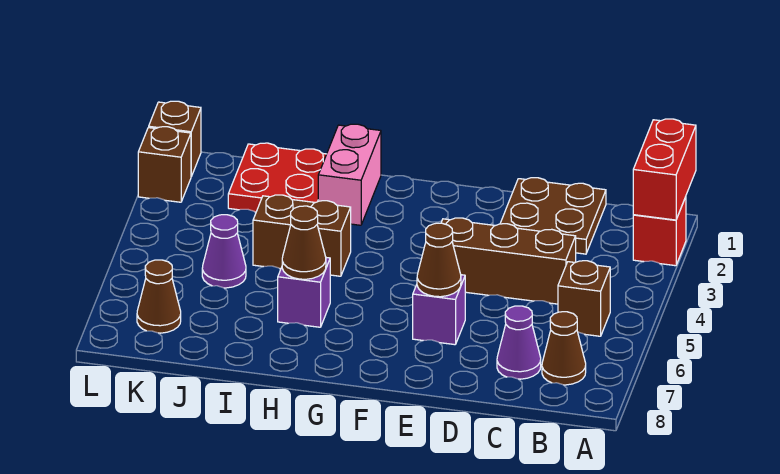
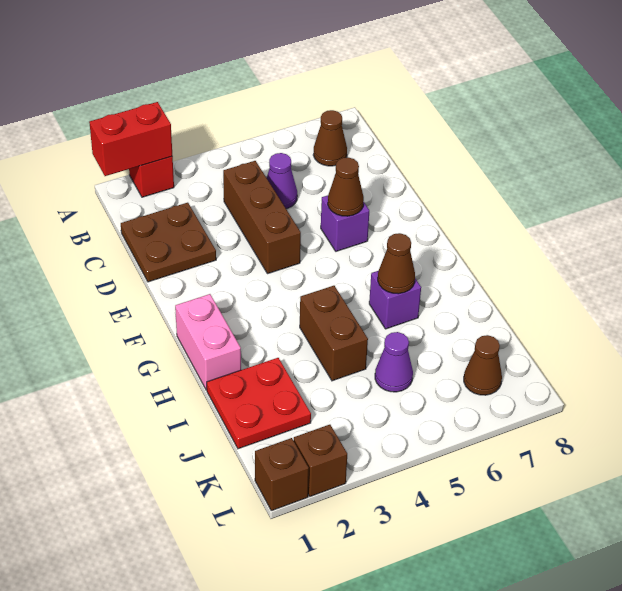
brown 1x1 brick [558,261,610,336] -> none
purple 1x1 cone [497,306,541,379] -> purple 1x1 cone moved to [267,153,297,209]
pink 1x2 brick [318,124,381,225] -> pink 1x2 brick turned to [175,294,241,390]

